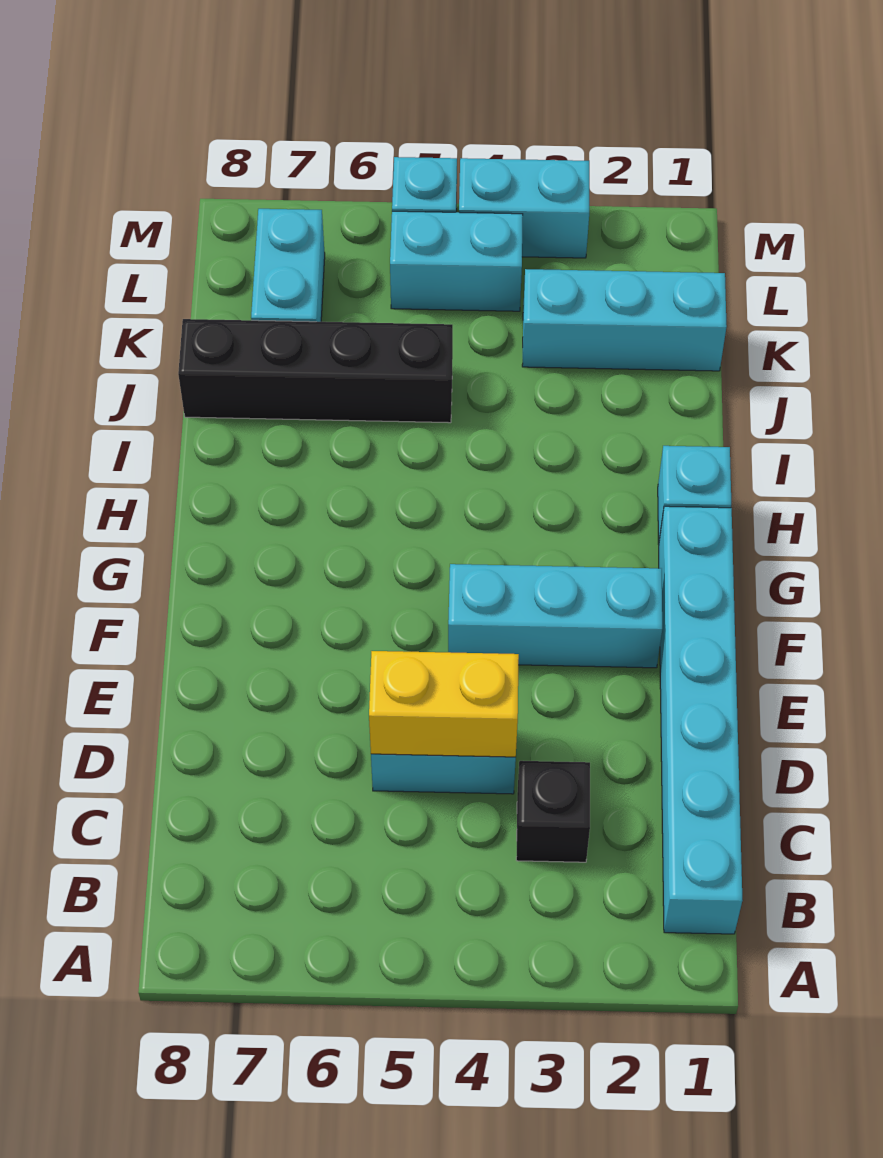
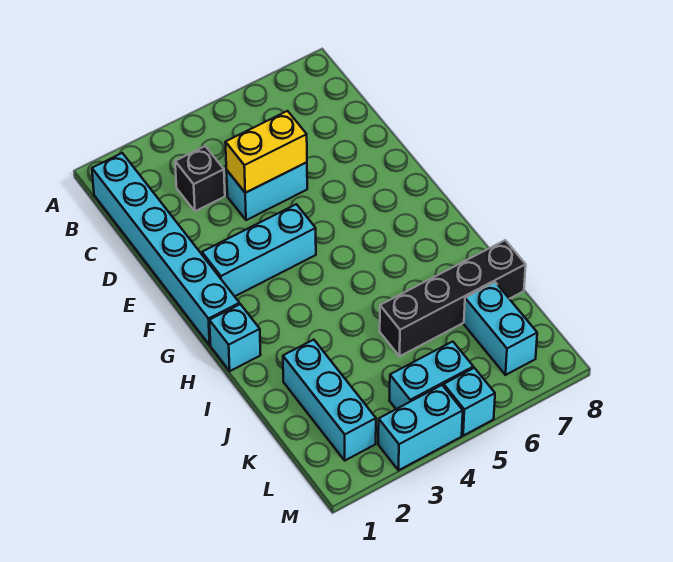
cyan 1x3 brick [522,269,727,371] -> cyan 1x3 brick turned to [283,340,376,460]

